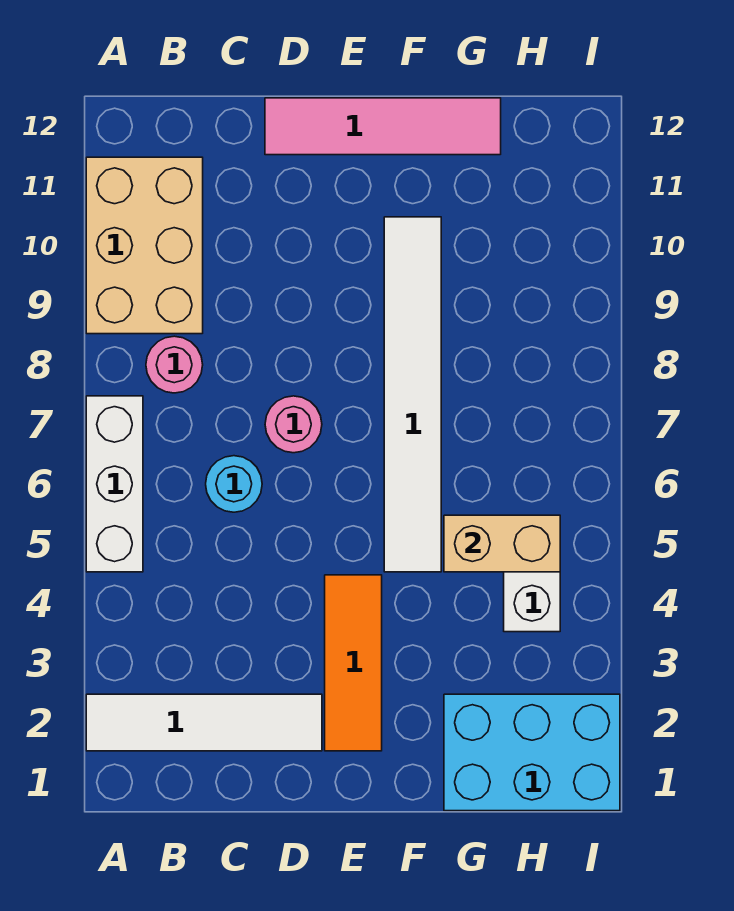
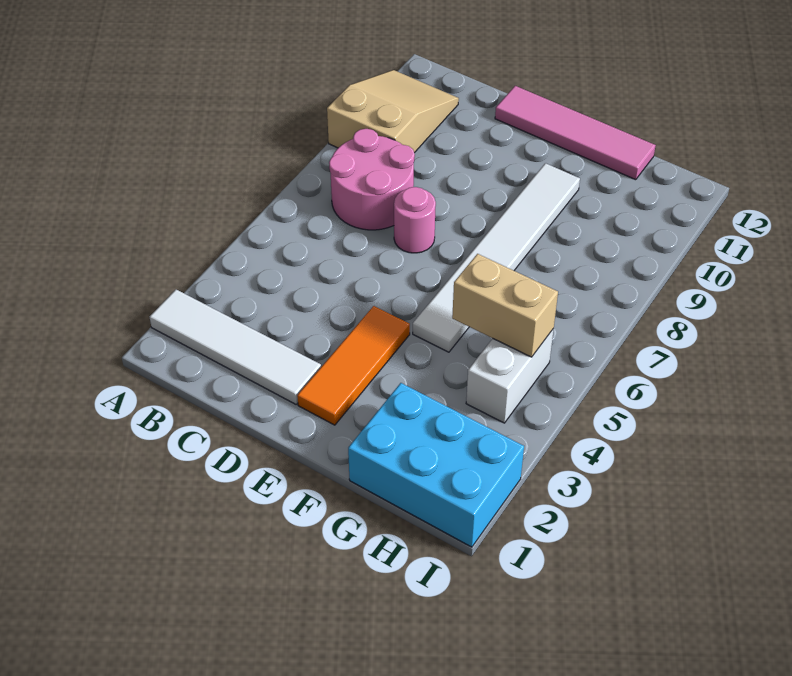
white 1x3 brick [86,396,143,572] -> none
tan 2x3 brick [86,157,203,334] -> tan 2x3 slope [327,70,459,153]
pink 1x1 round brick [146,336,203,393] -> pink 2x2 round brick [329,129,415,230]
cyan 1x1 round brick [206,456,262,512] -> none

